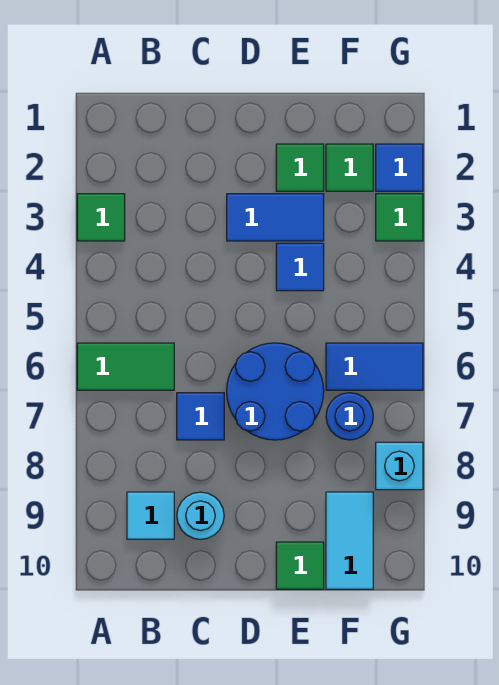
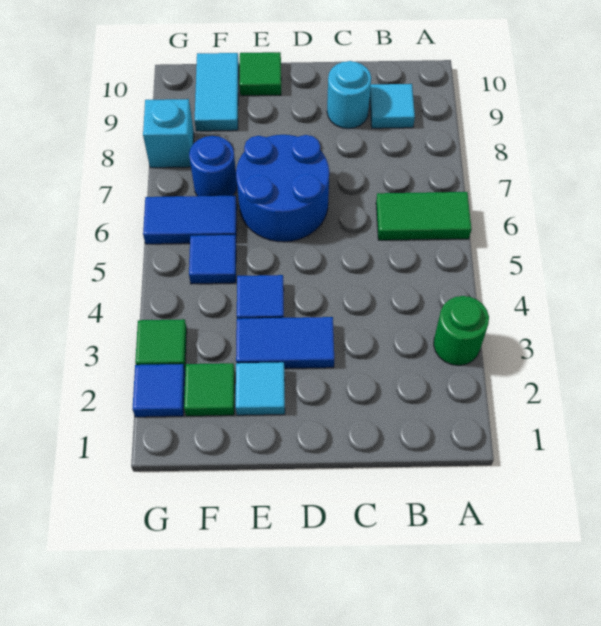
green 1x1 tile [77,194,125,241] -> green 1x1 round brick [434,296,489,366]
blue 1x1 tile [177,393,224,440] -> blue 1x1 tile moved to [189,235,236,284]
green 1x1 tile [276,144,324,191] -> cyan 1x1 tile [236,362,285,415]

